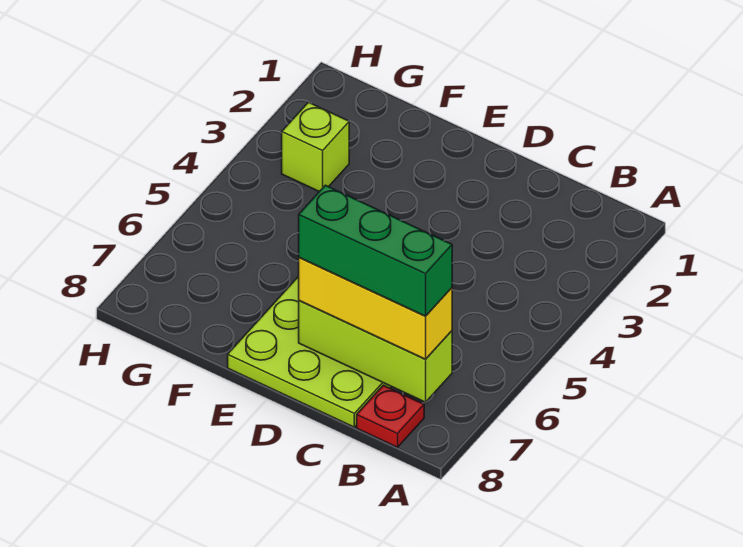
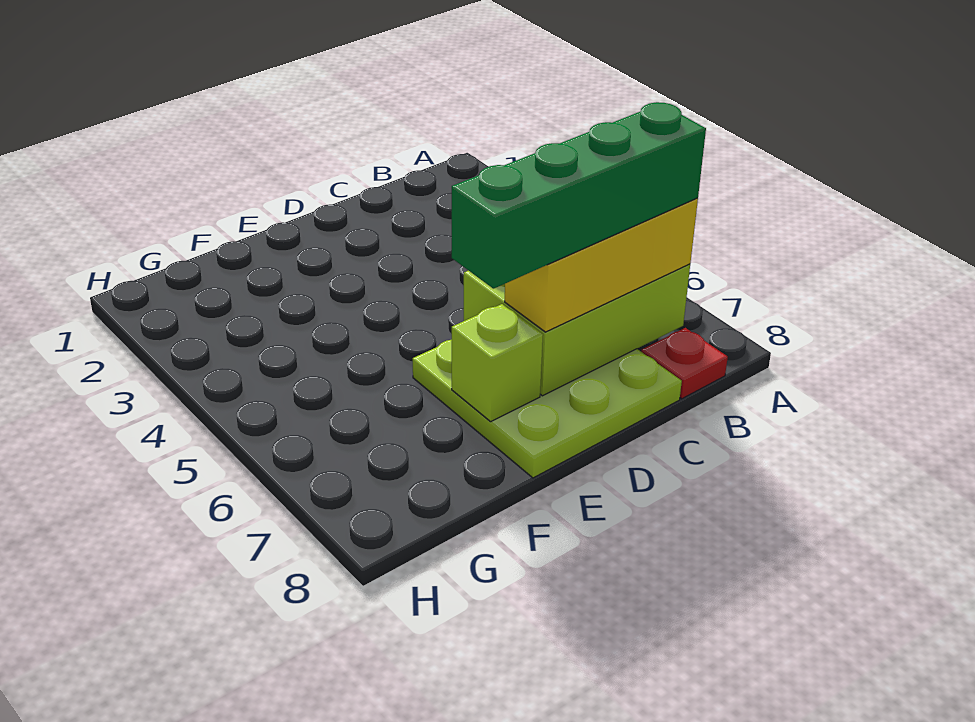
lime 1x3 brick [299,301,452,402] -> lime 2x3 brick [464,264,690,396]
green 1x3 brick [299,185,452,316] -> green 1x4 brick [452,102,706,289]
lime 1x1 brick [282,102,349,192] -> lime 1x1 brick moved to [452,304,543,422]

